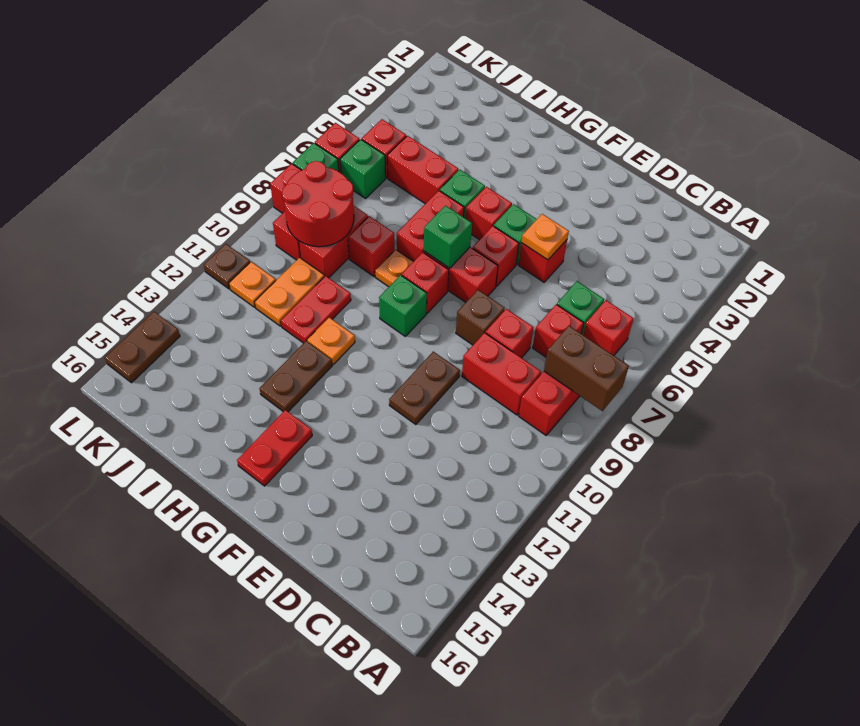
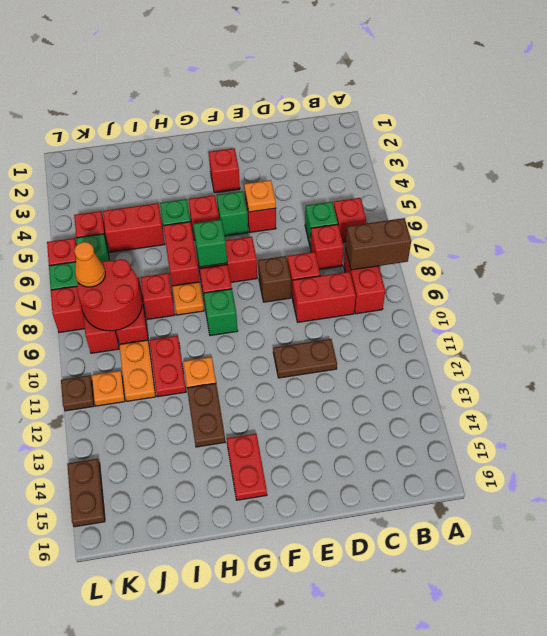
brown 1x2 plate [389,352,460,425] -> brown 1x2 plate turned to [273,339,337,378]
red 1x1 brick [473,226,519,287] -> red 1x1 brick moved to [209,148,240,193]
none -> orange 1x1 cone [74,242,105,287]

